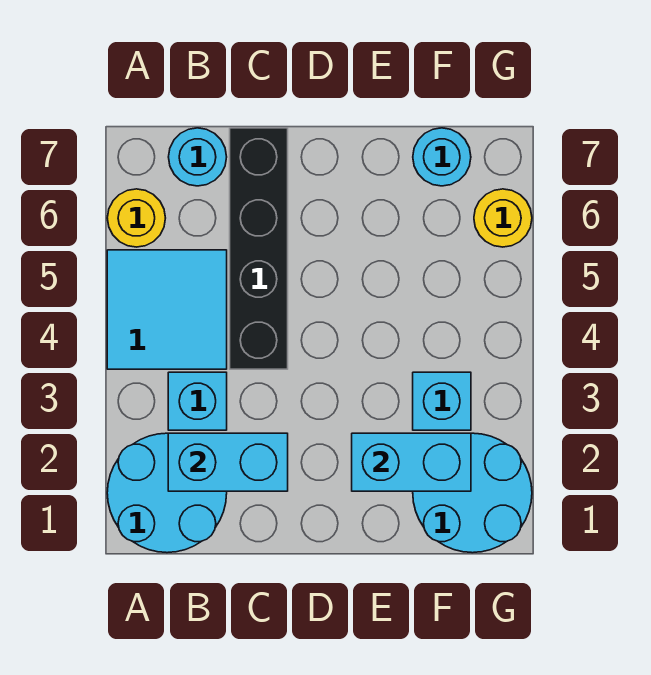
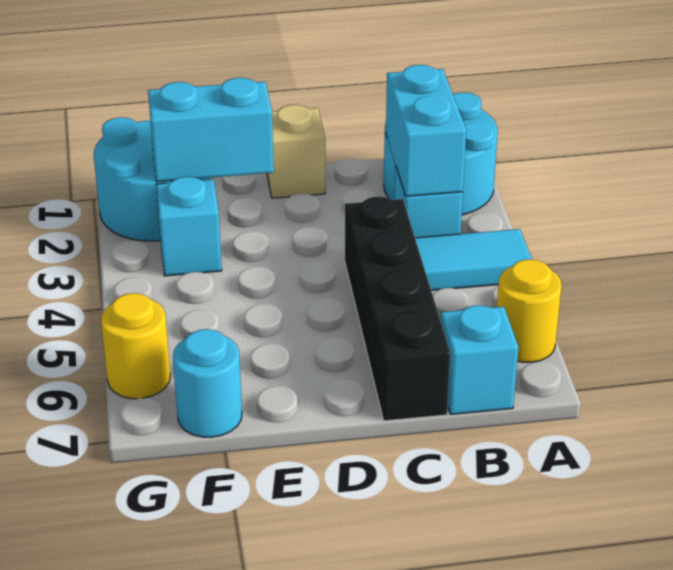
cyan 2x2 tile [107,250,227,369] -> cyan 1x2 tile [415,229,532,290]
cyan 1x2 brick [168,433,288,491] -> cyan 1x2 brick turned to [386,65,466,196]
cyan 1x1 round brick [169,128,227,186] -> cyan 1x1 brick [441,305,518,414]
none -> tan 1x1 brick [267,105,325,198]

